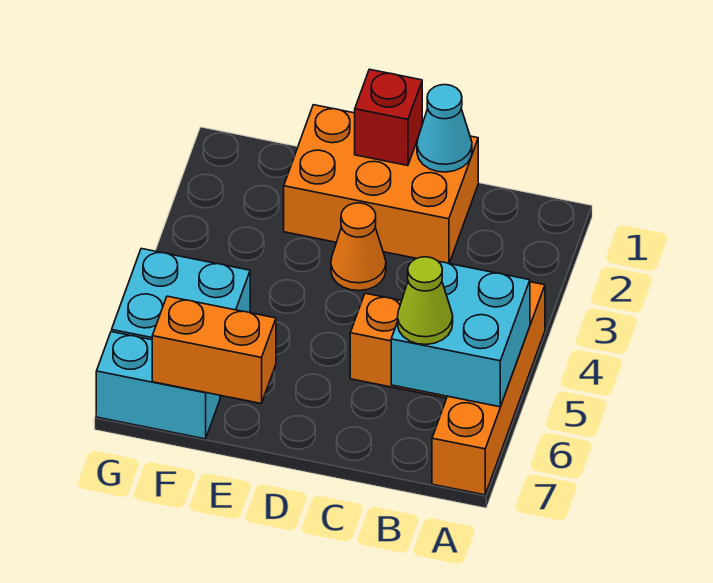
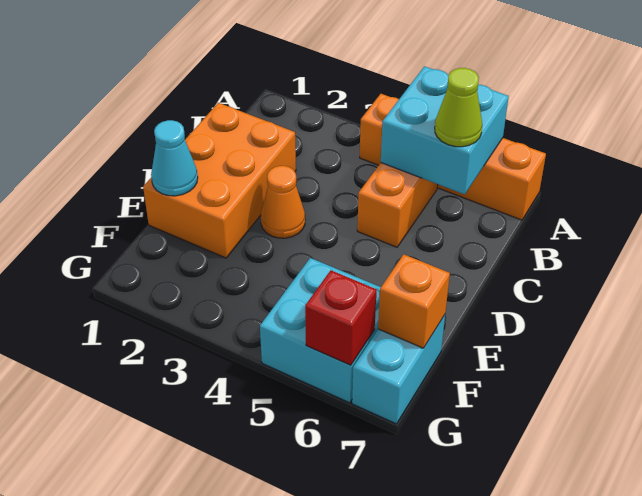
cyan 1x1 cone [417,85,472,172] -> cyan 1x1 cone moved to [151,120,198,196]
red 1x1 brick [355,69,422,166] -> red 1x1 brick moved to [305,270,377,365]
orange 1x2 brick [152,296,276,403] -> orange 1x1 brick [378,254,450,348]

